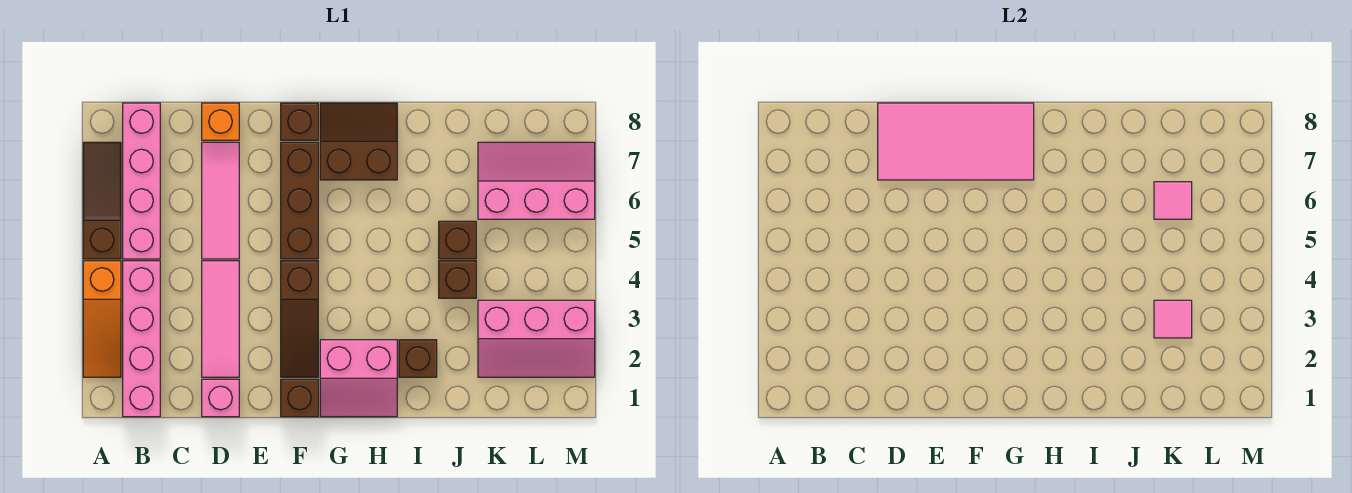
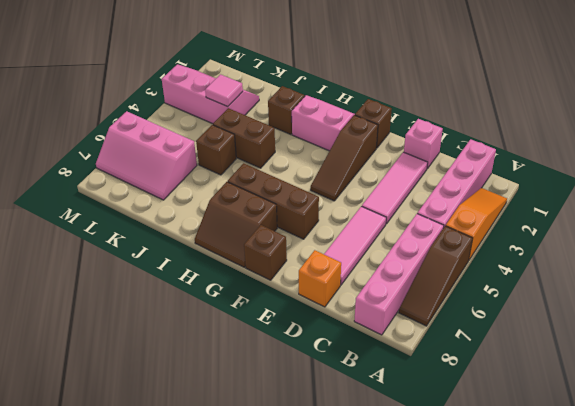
pink 2x4 tile [878,103,1034,180] -> none
brown 1x3 slope [281,261,318,377] -> brown 1x3 slope turned to [311,115,378,201]
brown 1x3 brick [281,142,318,259] -> brown 1x3 brick turned to [228,163,319,239]
brown 1x1 brick [439,261,476,298] -> brown 1x2 brick [213,108,275,168]
pink 1x1 tile [1154,182,1192,219] -> none

